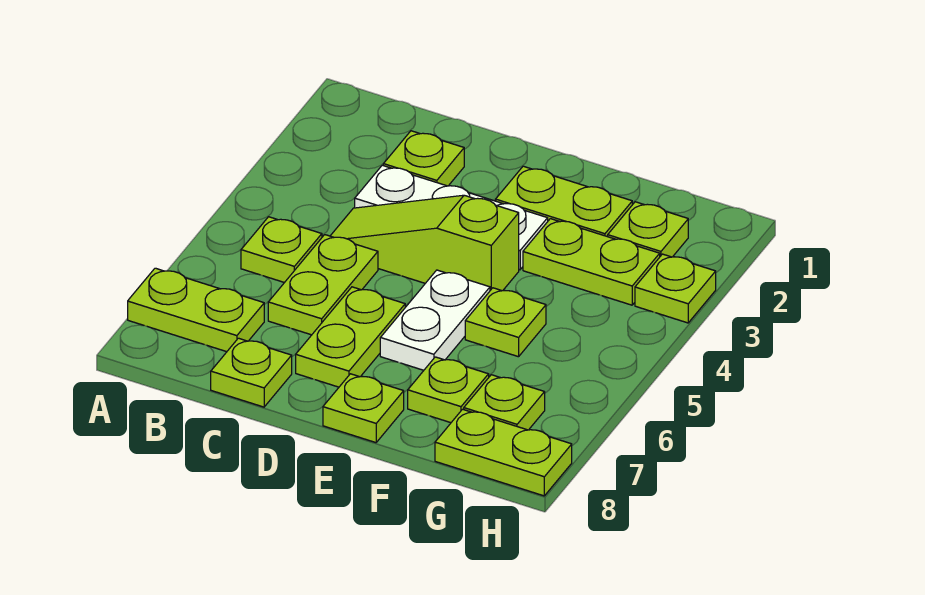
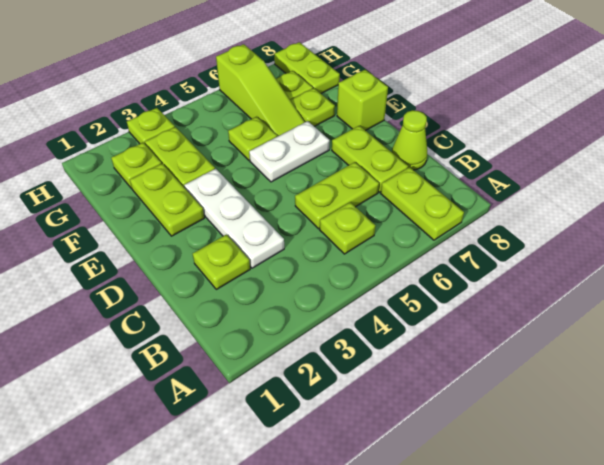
lime 1x3 slope [331,195,519,291] -> lime 1x3 slope moved to [216,44,305,136]
lime 1x1 plate [211,338,292,407] -> lime 1x1 cone [392,110,427,170]
lime 1x2 plate [296,287,405,387] -> lime 1x2 plate turned to [332,126,408,192]
lime 1x1 plate [323,374,404,443] -> lime 1x1 brick [337,70,388,131]

